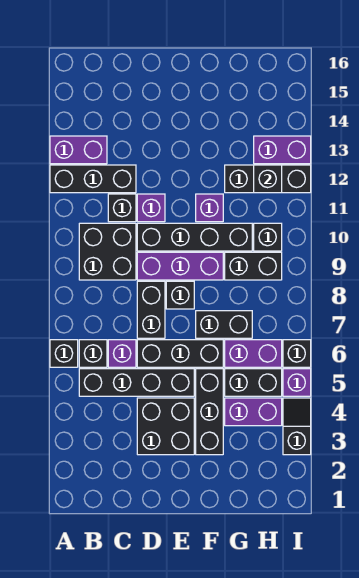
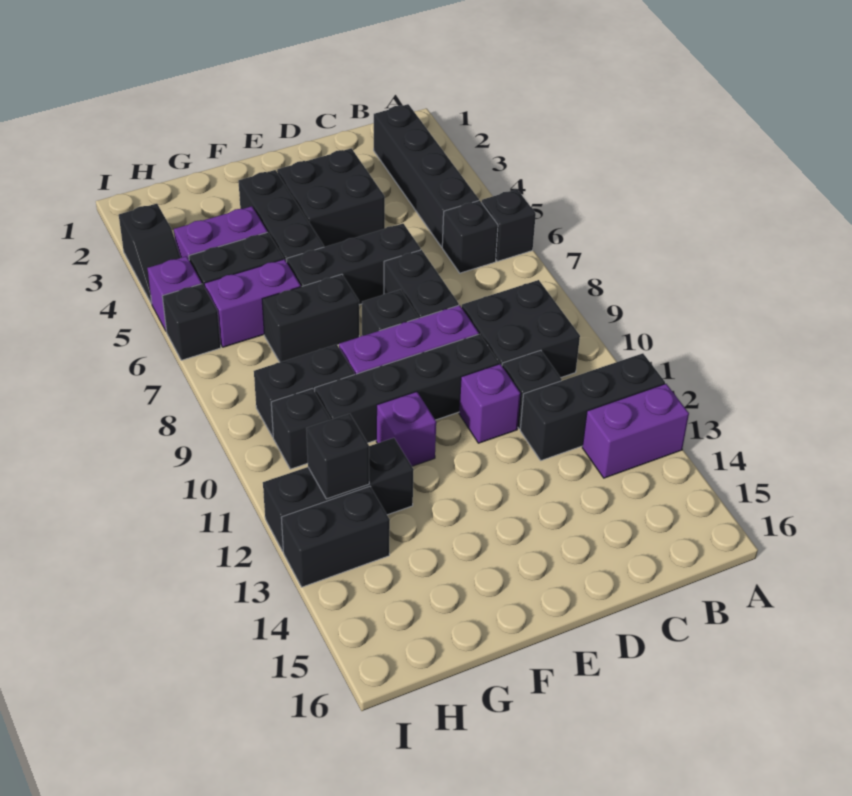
black 1x4 brick [79,369,194,396] -> black 1x4 brick turned to [374,104,479,247]
purple 1x1 brick [108,340,136,367] -> none
purple 1x2 brick [254,136,311,164] -> black 1x2 brick [281,486,390,587]

